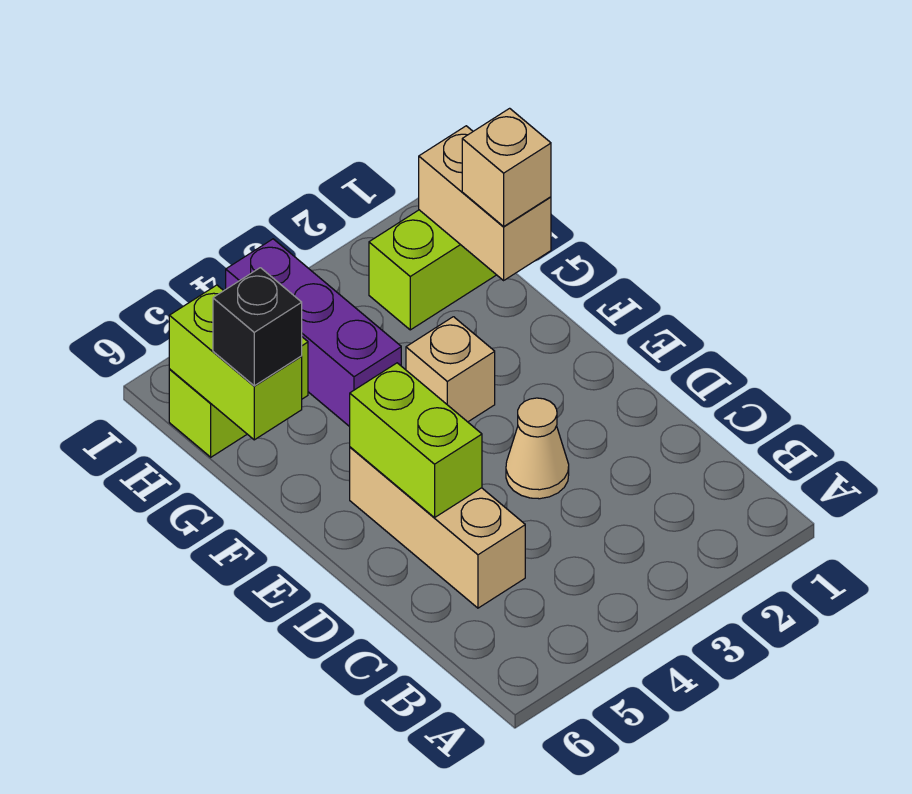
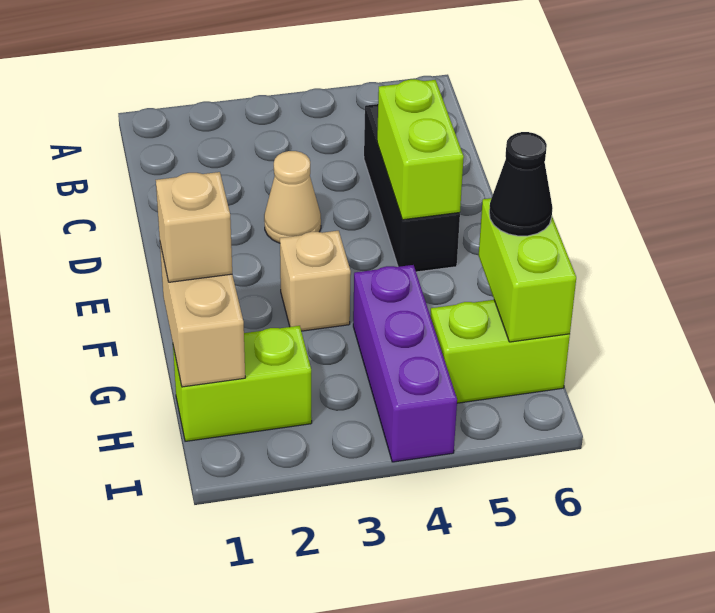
tan 1x3 brick [350,447,525,608] -> black 1x3 brick [364,104,460,272]
black 1x1 brick [213,268,302,386] -> black 1x1 cone [489,132,552,236]

